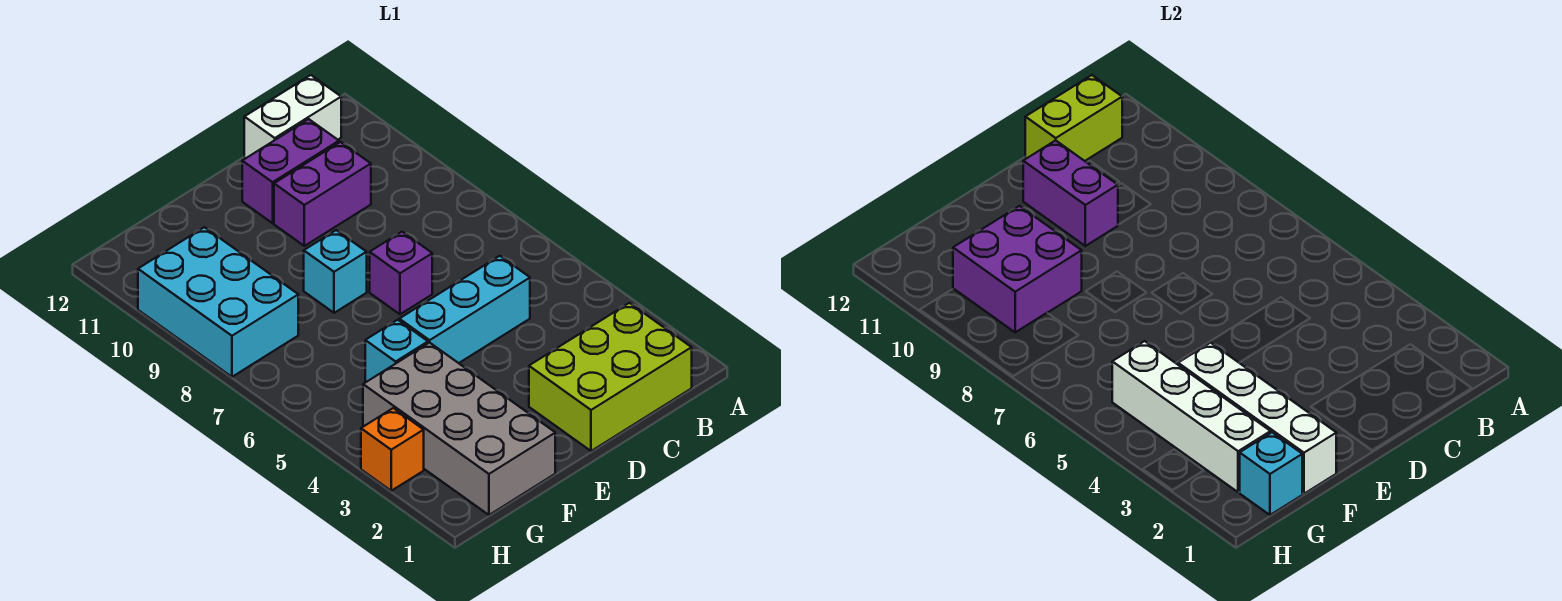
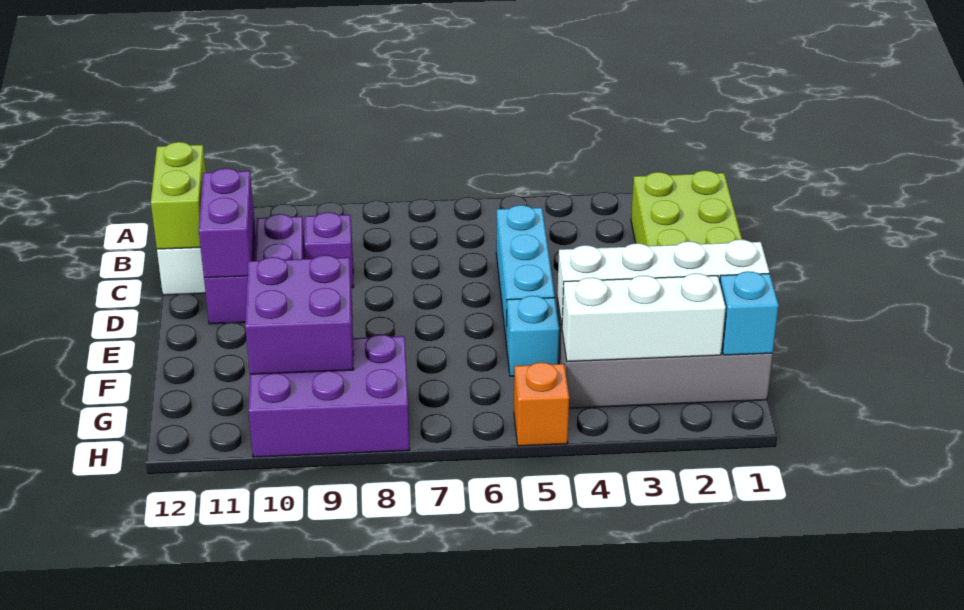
purple 1x1 brick [370,232,432,314] -> purple 1x1 brick moved to [305,212,354,288]
purple 1x2 brick [1023,140,1118,246] -> purple 1x2 brick turned to [199,168,254,278]
cyan 1x1 brick [304,230,367,313] -> none
white 1x4 brick [1112,341,1271,492] -> white 1x3 brick [562,273,726,361]
cyan 2x3 brick [138,227,298,377] -> purple 2x3 brick [248,335,410,457]
orange 1x1 brick [361,408,424,491] -> orange 1x1 brick moved to [514,362,569,446]

